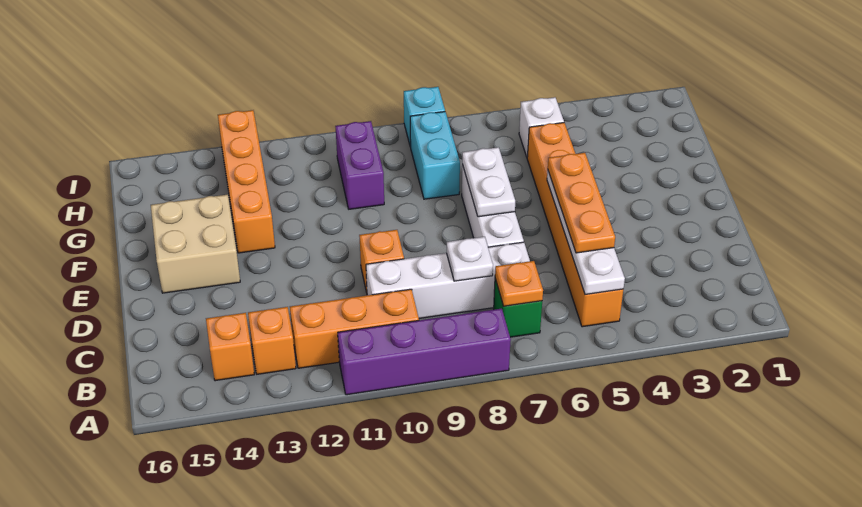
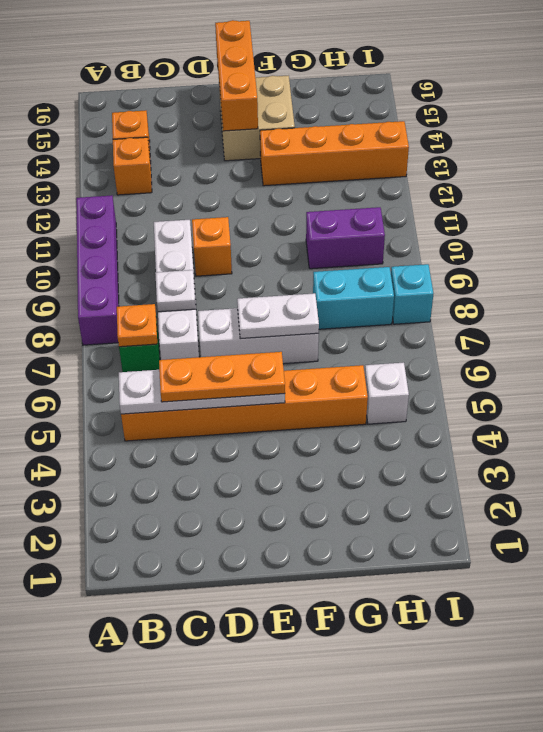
orange 1x3 brick [290,289,419,368] -> orange 1x3 brick moved to [215,20,258,131]

